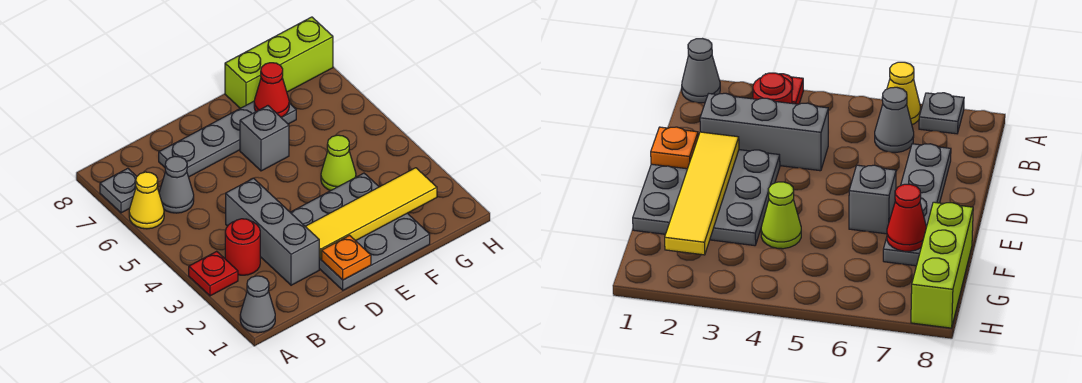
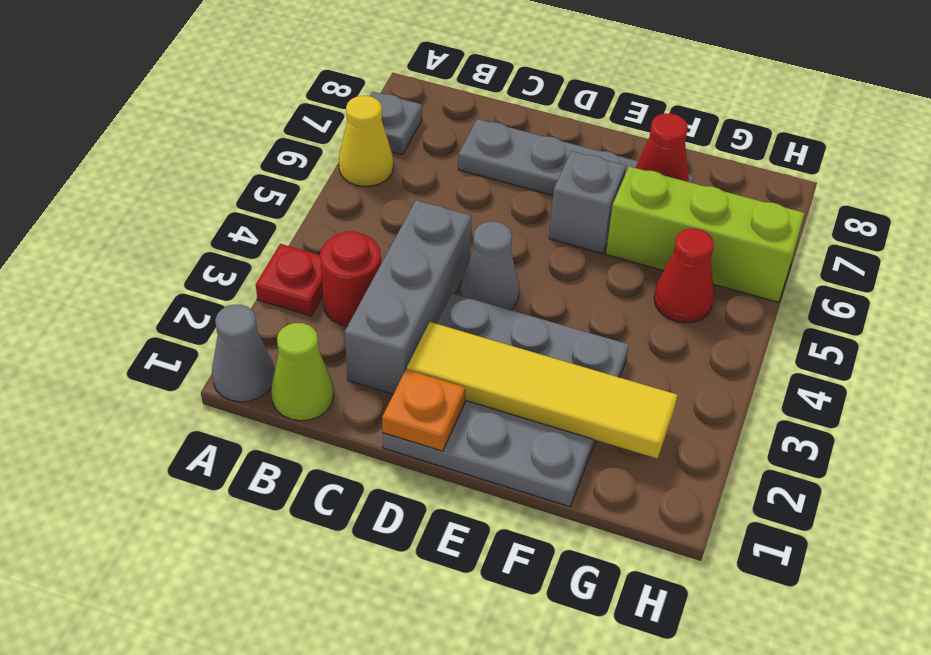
grey 1x1 cone [159,156,194,213] -> grey 1x1 cone moved to [461,222,519,310]
lime 1x1 cone [321,135,356,191] -> lime 1x1 cone moved to [271,323,334,421]
lime 1x3 brick [225,17,333,108] -> lime 1x3 brick moved to [606,166,805,302]
none -> red 1x1 cone [654,228,714,323]

